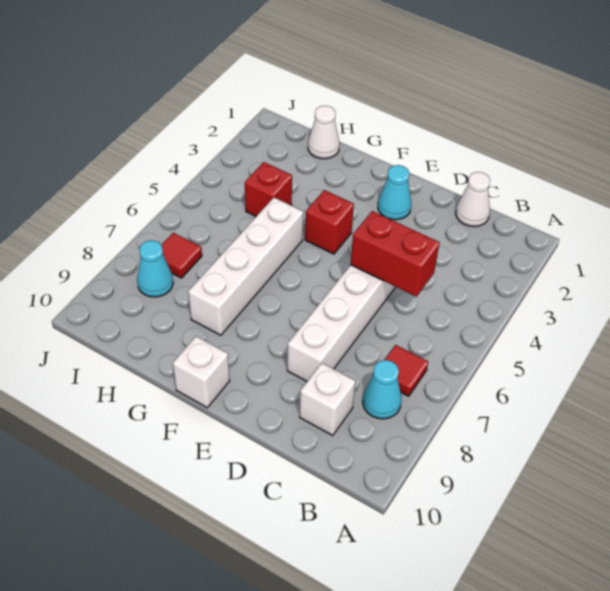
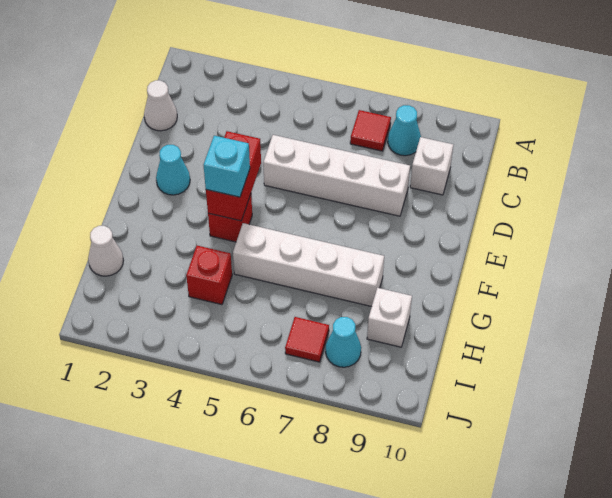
red 1x2 brick [351,211,440,297] -> red 1x2 brick moved to [206,131,261,221]
none -> cyan 1x1 brick [204,136,250,197]
white 1x1 brick [173,336,230,408] -> white 1x1 brick moved to [367,288,412,347]

